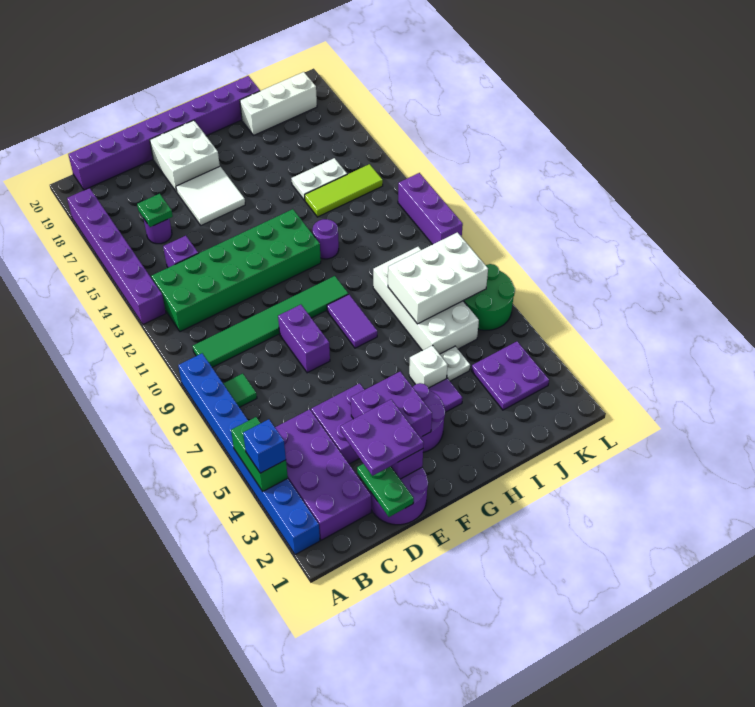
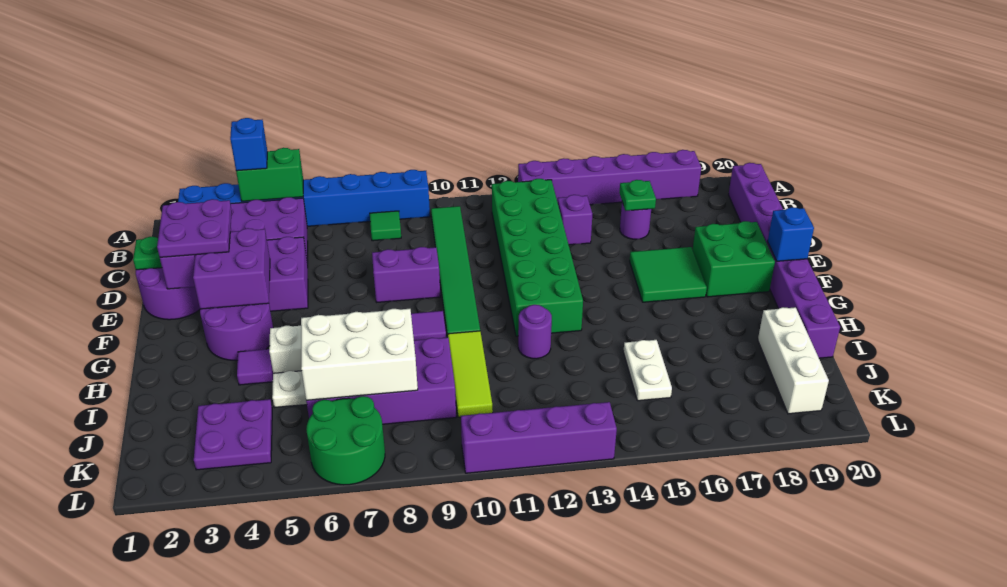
white 2x2 tile [176,167,245,226] -> green 2x2 tile [630,247,707,302]
white 2x2 brick [150,120,220,192] -> green 2x2 brick [693,221,775,297]
none -> blue 1x1 brick [768,207,814,261]
white 2x4 brick [373,247,479,354] -> purple 2x4 brick [306,337,456,424]
white 2x3 brick [388,232,488,324] -> white 2x3 brick turned to [301,309,418,401]
lime 1x3 tile [305,164,383,217] -> lime 1x3 tile moved to [448,331,493,417]
purple 1x3 brick [398,173,463,244] -> purple 1x4 brick [461,402,617,473]

